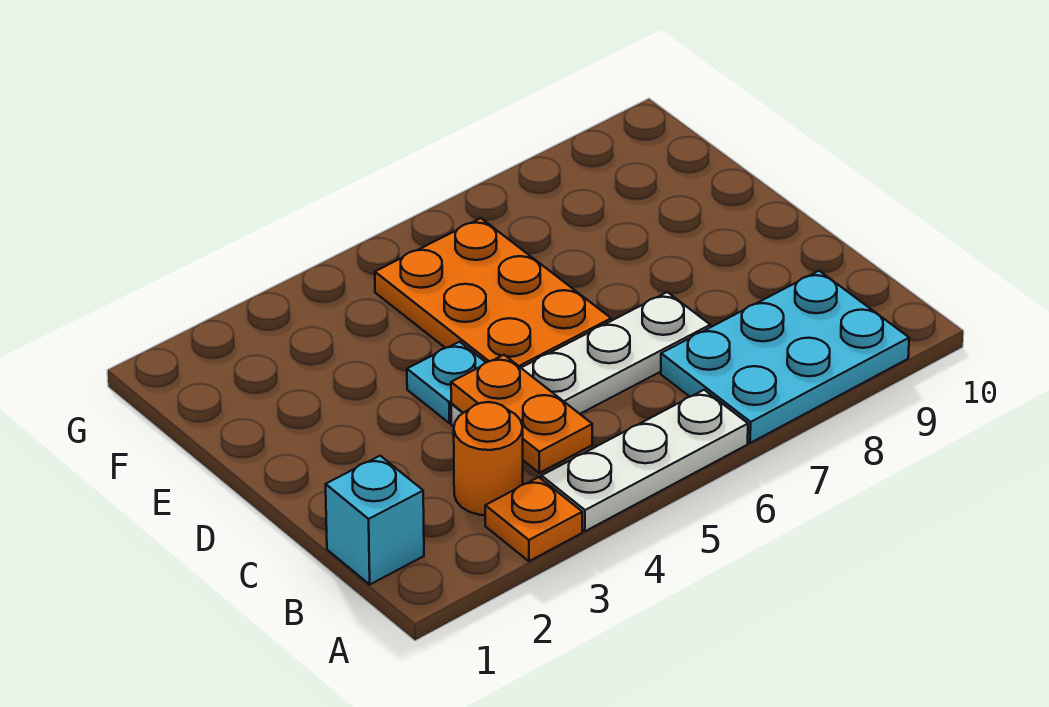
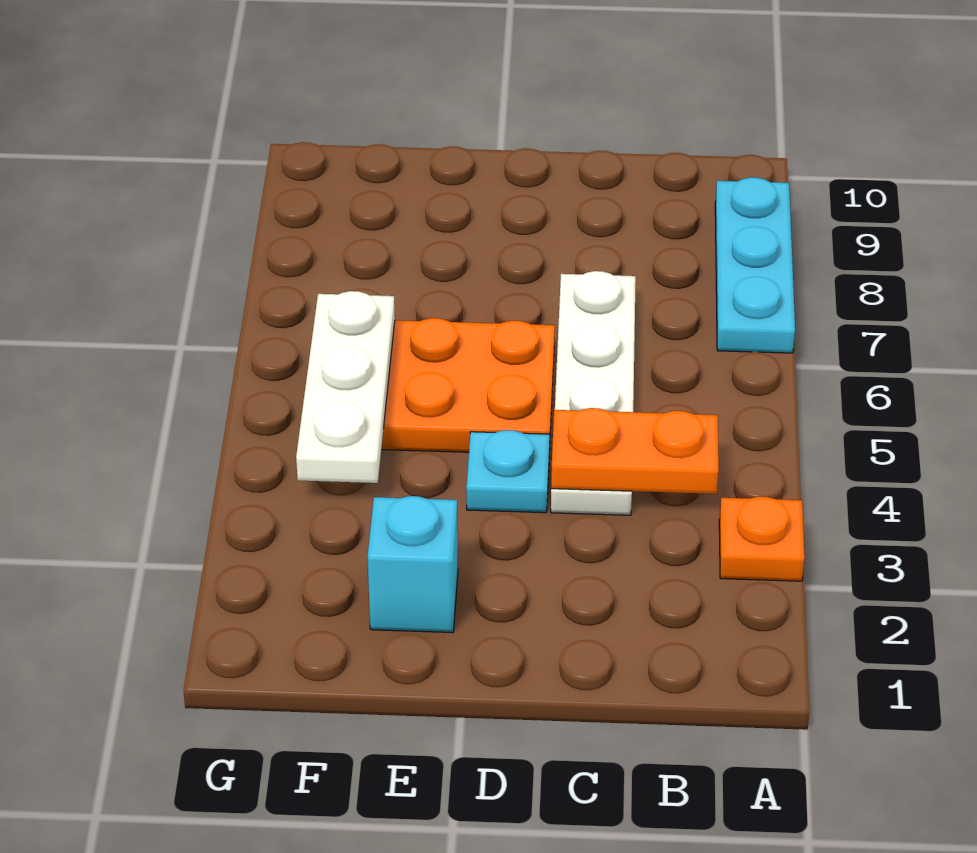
white 1x3 plate [541,390,748,531] -> white 1x3 plate moved to [296,291,395,483]
cyan 2x3 plate [661,271,909,443] -> cyan 1x3 plate [715,177,795,353]
cyan 1x1 brick [326,456,424,584] -> cyan 1x1 brick moved to [368,496,458,633]
orange 1x1 round brick [454,402,523,515] -> none

